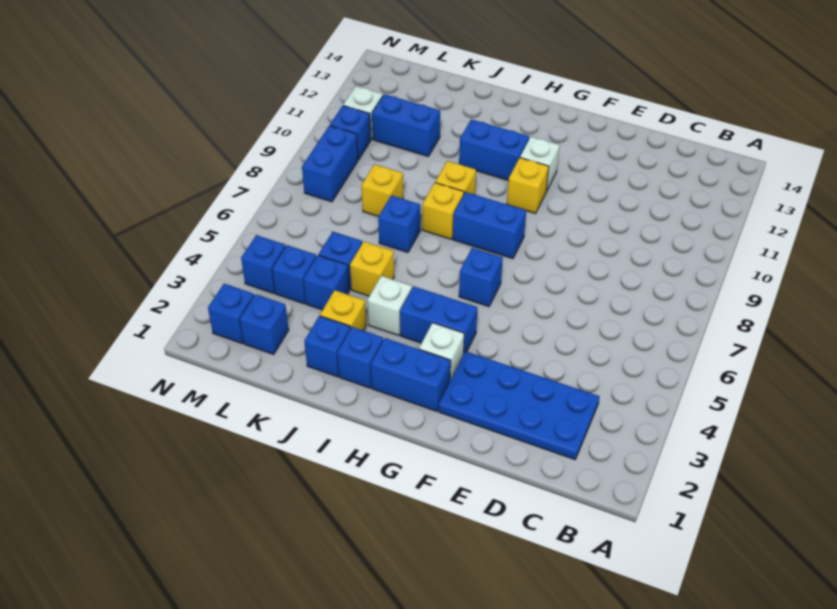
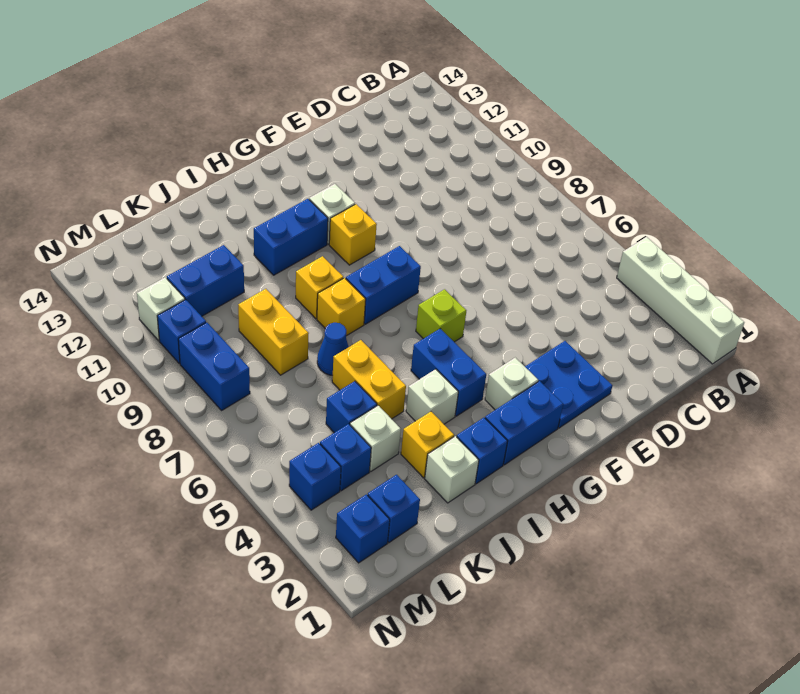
none -> white 1x4 brick [617,237,744,364]
blue 2x4 plate [439,351,600,460] -> blue 2x2 plate [525,341,612,428]
blue 1x2 brick [400,286,477,354] -> blue 1x2 brick turned to [411,329,486,416]
blue 1x1 brick [459,248,503,307] -> lime 1x1 brick [416,289,466,342]
blue 1x1 brick [304,316,350,377] -> white 1x1 brick [425,436,479,503]
yellow 1x1 brick [350,242,394,296] -> yellow 1x2 brick [332,340,406,419]
blue 1x1 brick [378,195,420,252] -> blue 1x1 cone [317,323,349,375]
blue 1x1 brick [304,255,349,310] -> white 1x1 brick [350,405,401,471]
yellow 1x1 brick [362,164,403,216] -> yellow 1x2 brick [238,289,309,375]

